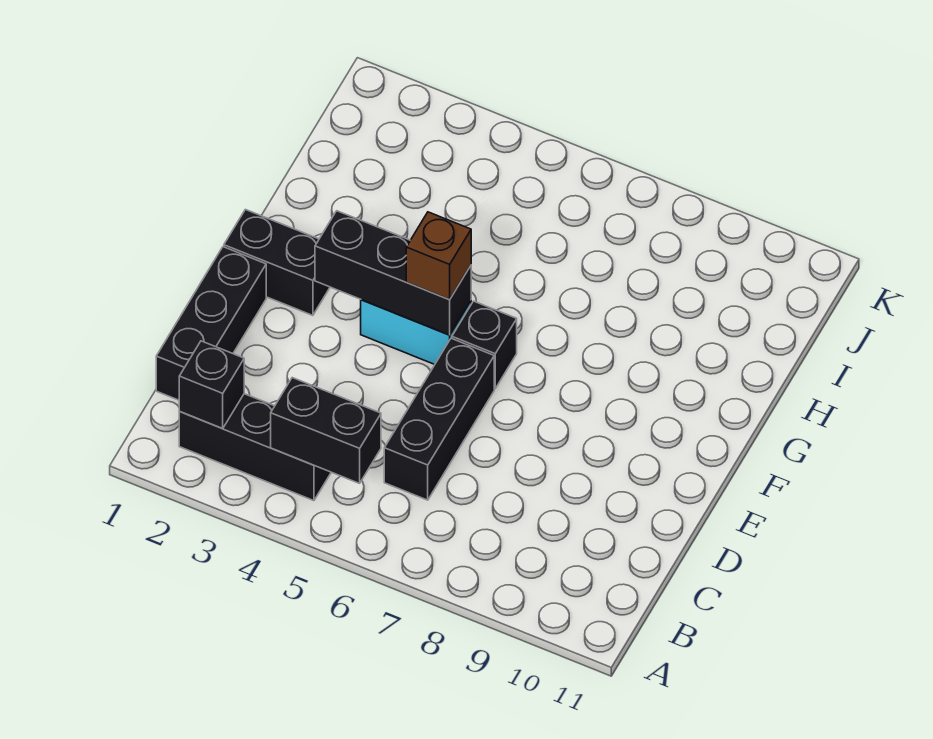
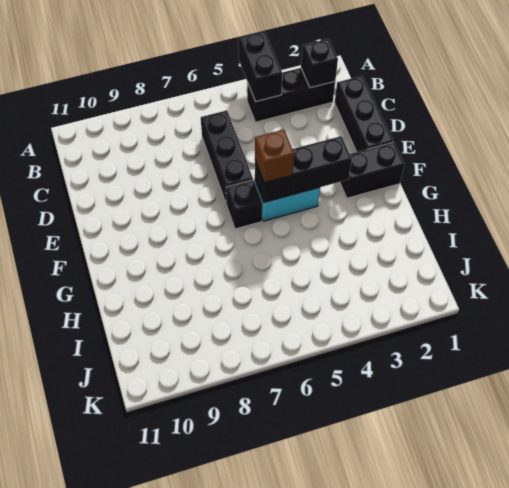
black 1x2 brick [271,378,381,483] -> black 1x2 brick turned to [238,31,282,102]

